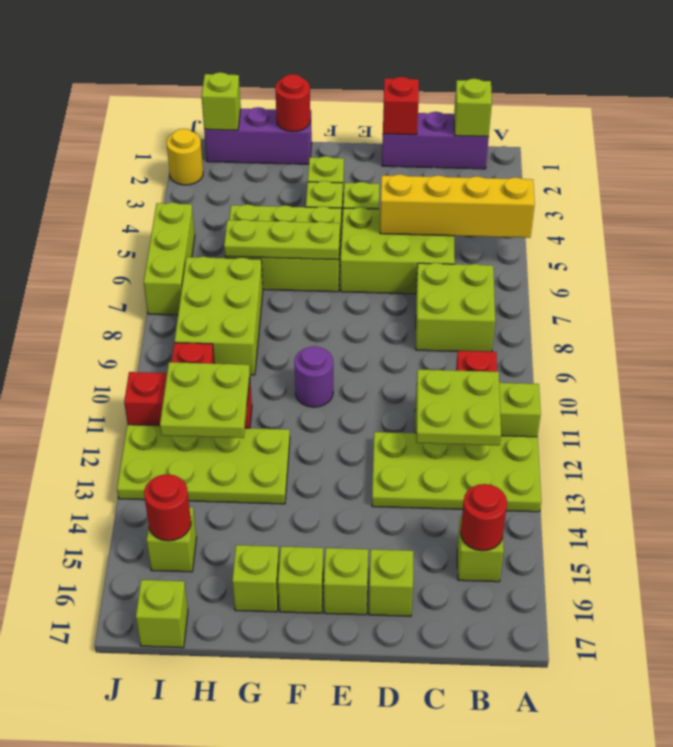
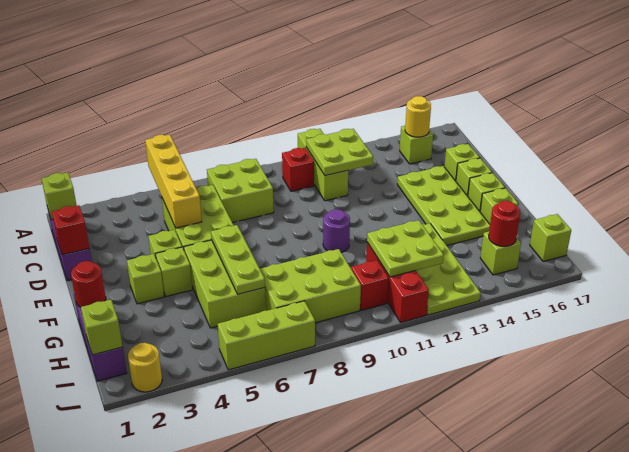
lime 2x4 plate [372,432,541,512] -> lime 2x4 plate moved to [397,166,490,246]
red 1x1 round brick [460,484,507,551] -> yellow 1x1 round brick [405,96,431,137]

